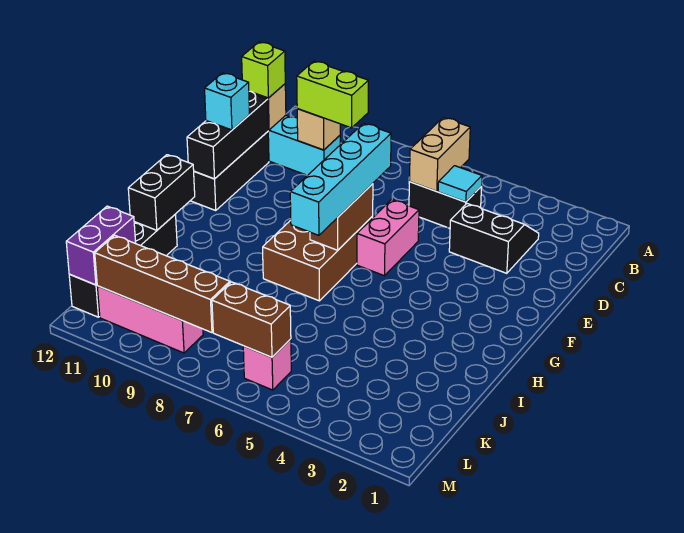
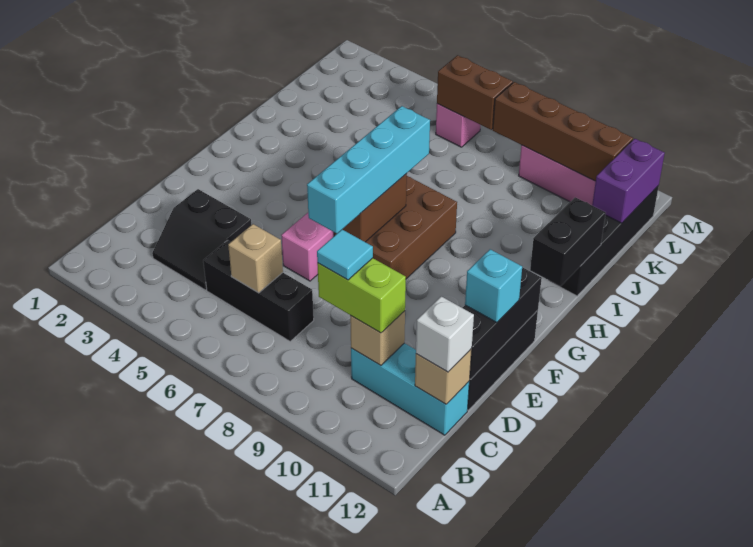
tan 1x2 brick [409,118,470,191] -> tan 1x1 brick [228,224,283,293]
black 1x2 brick [409,182,482,228] -> black 1x3 brick [203,240,314,341]
cyan 1x1 tile [438,166,482,202] -> cyan 1x1 tile moved to [317,230,373,280]
lime 1x1 brick [242,42,285,98] -> white 1x1 brick [416,296,474,372]

